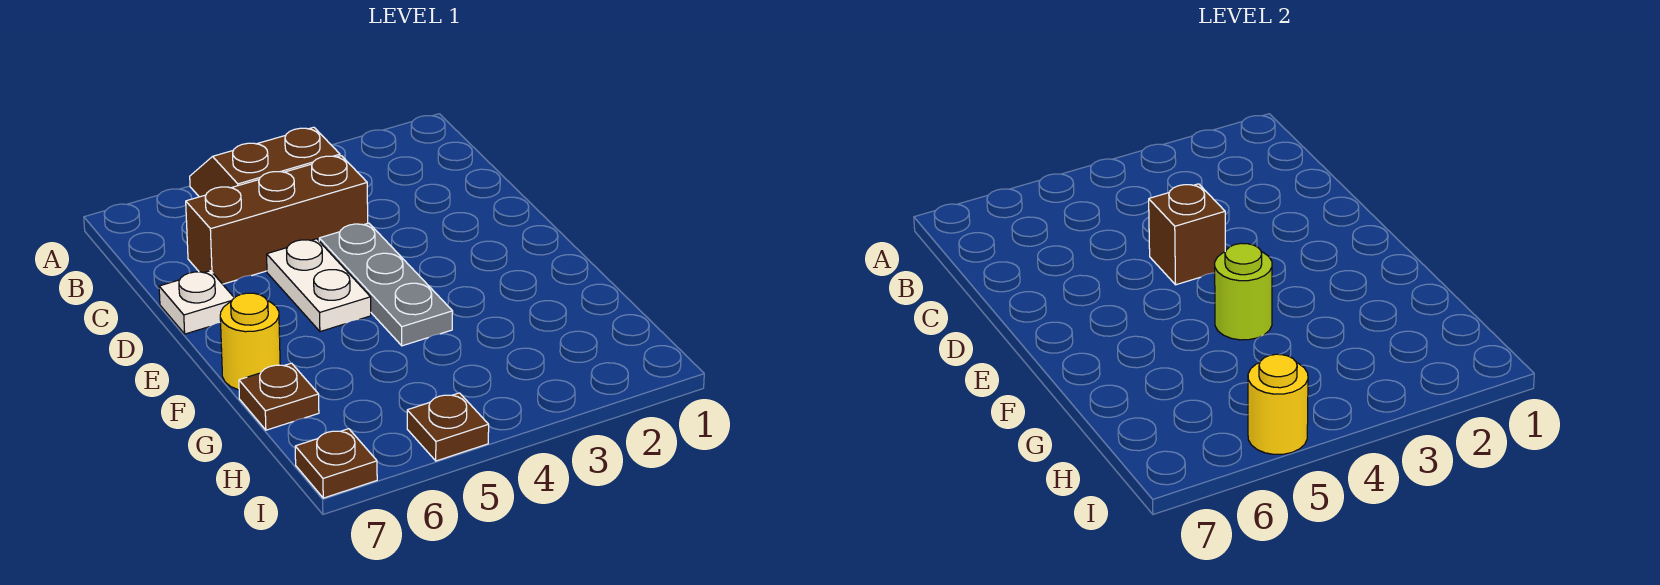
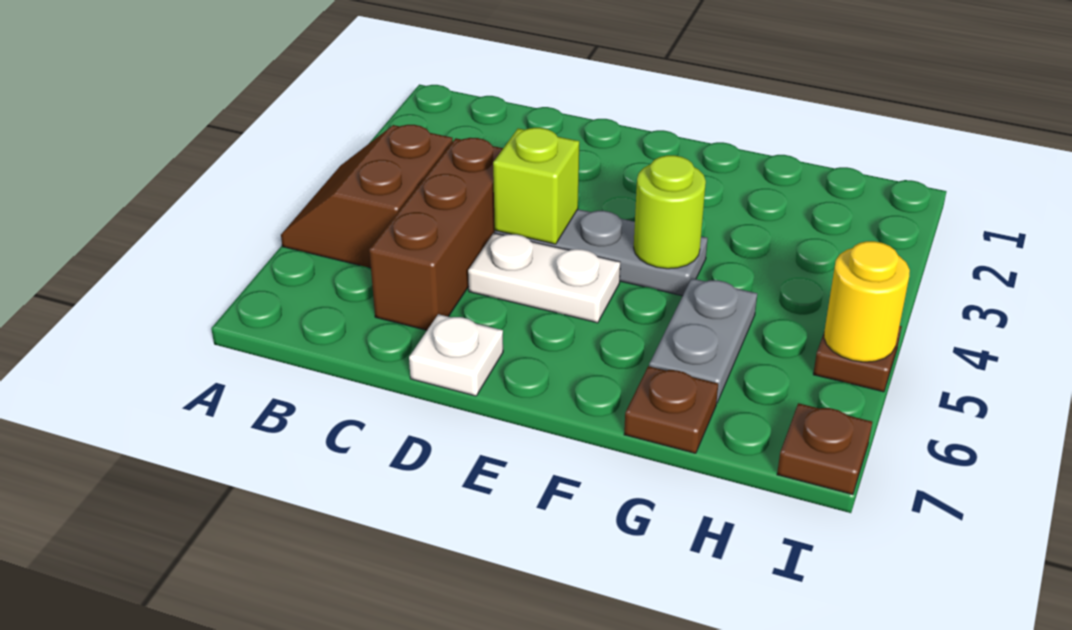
brown 1x1 brick [1149,184,1225,285] -> lime 1x1 brick [493,128,579,244]
yellow 1x1 round brick [220,293,280,390] -> none
none -> grey 1x2 plate [649,278,757,402]

